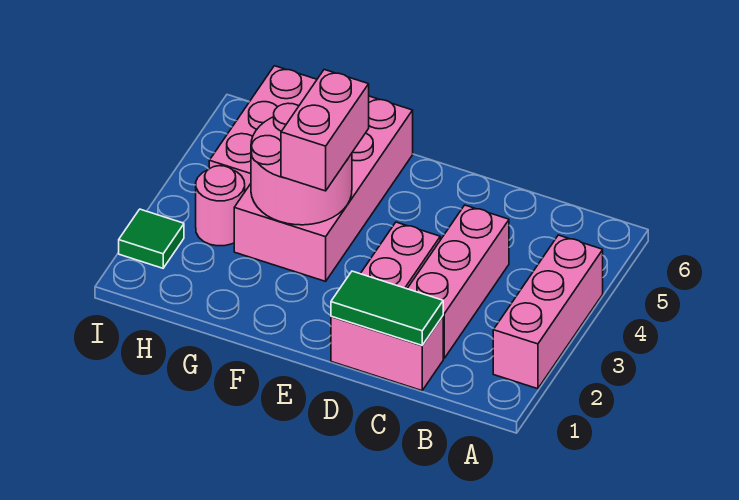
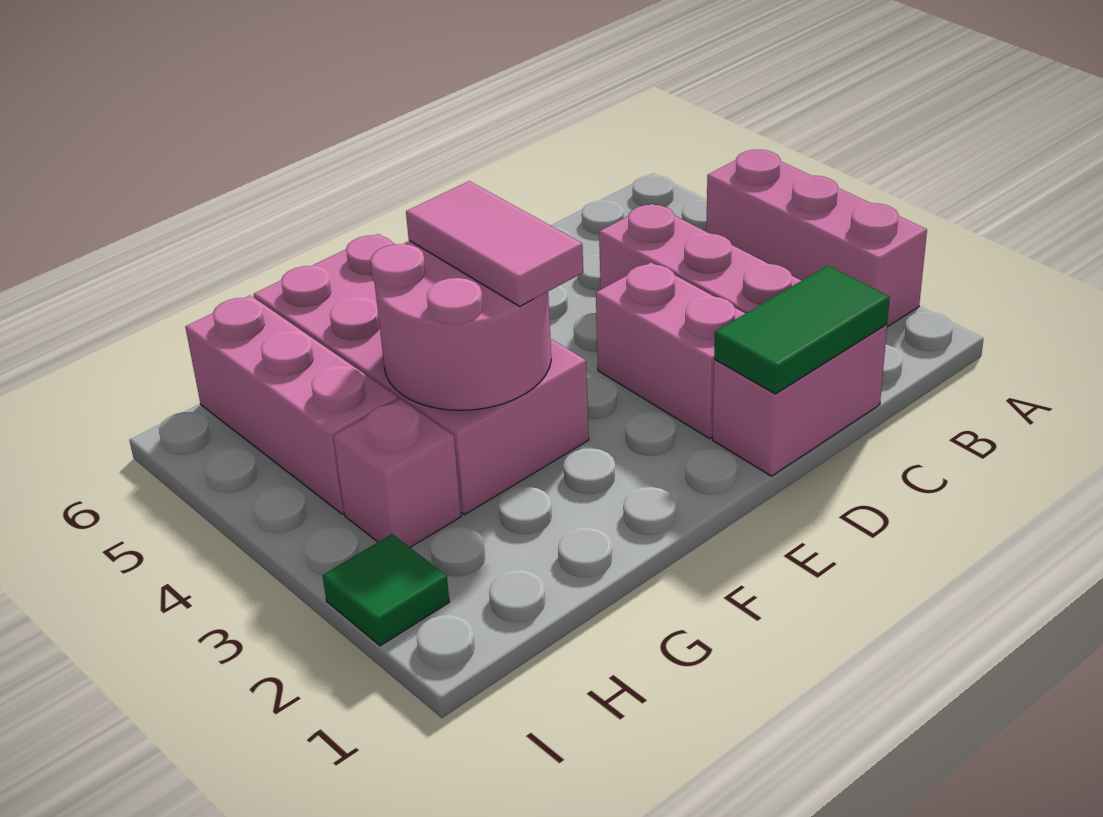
pink 1x2 brick [281,70,369,191] -> pink 1x2 tile [406,181,583,306]
pink 1x1 round brick [196,166,245,246] -> pink 1x1 brick [333,399,461,547]

